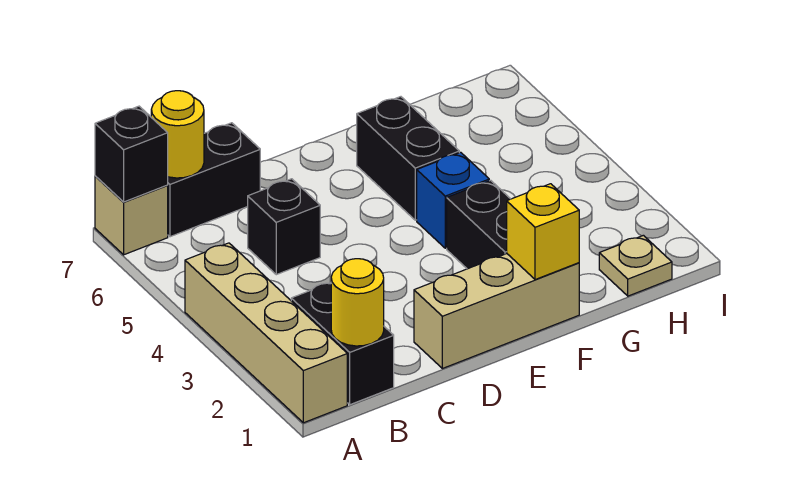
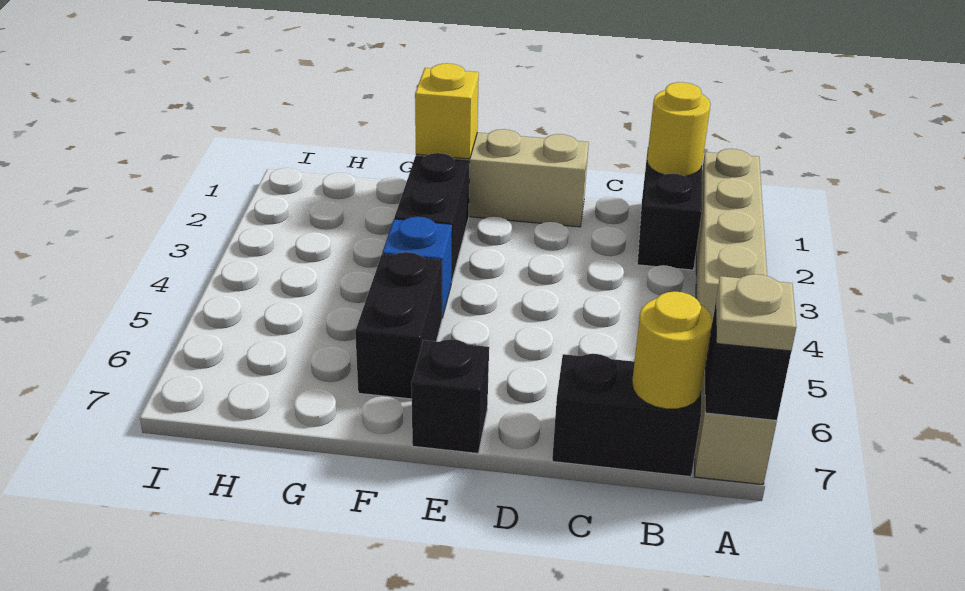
black 1x1 brick [248,179,320,275] -> black 1x1 brick moved to [411,339,489,453]
tan 1x1 plate [599,235,672,296] -> tan 1x1 plate moved to [716,274,796,351]

